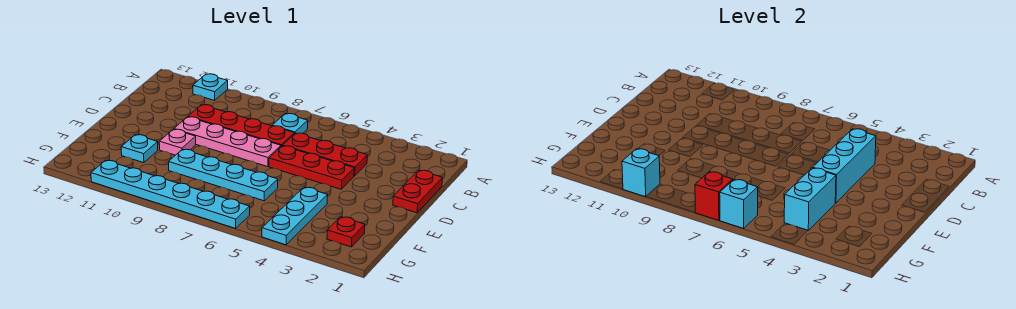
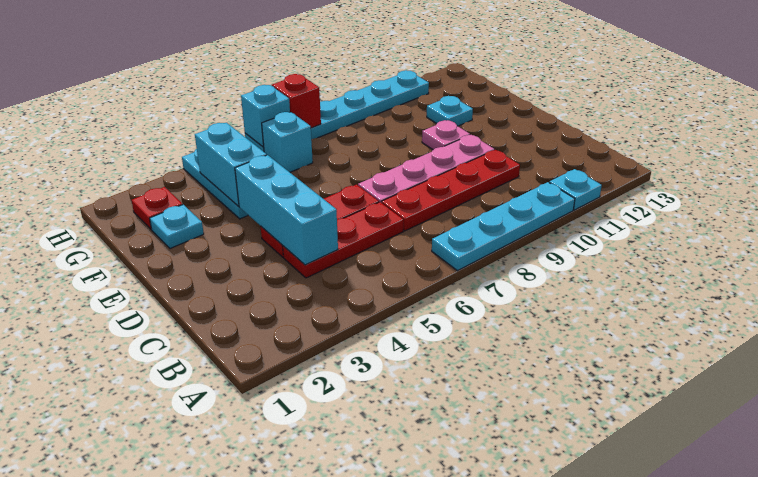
cyan 1x1 plate [272,114,308,134] -> cyan 1x1 plate moved to [150,205,204,249]
red 1x2 plate [393,170,442,213] -> none
cyan 1x4 plate [169,149,278,201] -> cyan 1x4 plate moved to [432,182,575,271]
cyan 1x1 brick [622,149,660,197] -> cyan 1x1 brick moved to [262,112,313,172]

